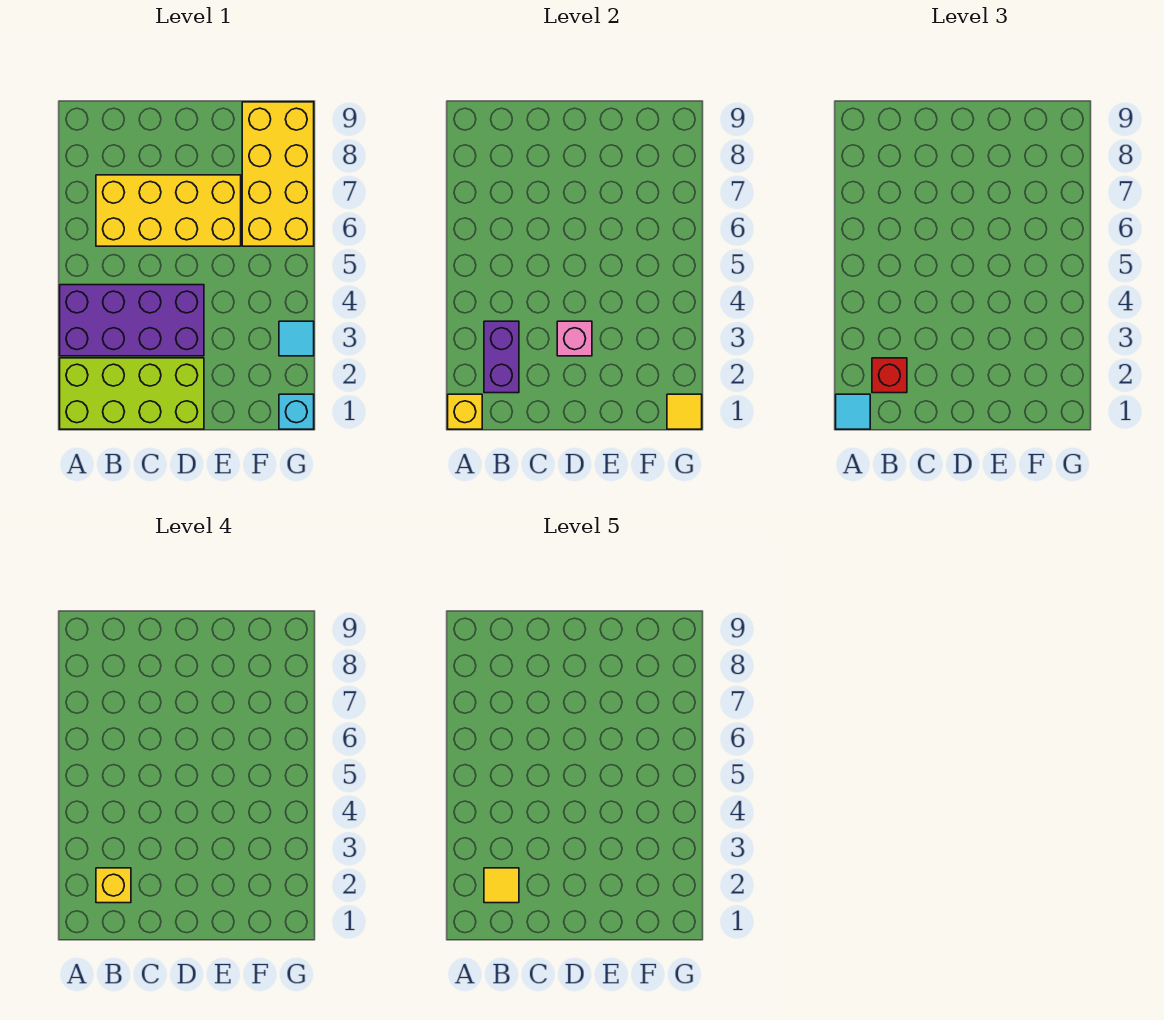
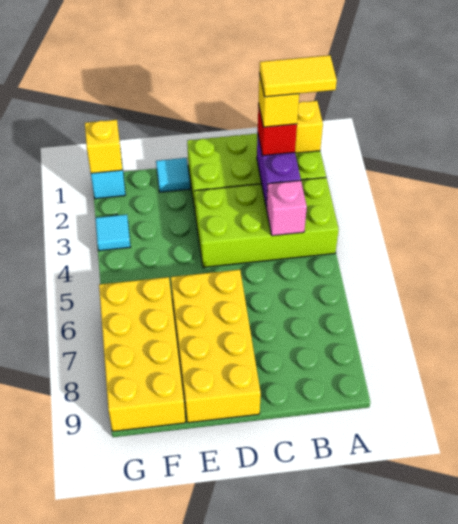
cyan 1x1 tile [836,394,870,429] -> cyan 1x1 tile moved to [156,158,190,192]
purple 2x4 brick [60,285,204,356] -> lime 2x4 brick [195,177,339,267]
yellow 1x1 tile [484,868,519,903] -> yellow 1x2 tile [259,55,337,97]
yellow 2x4 brick [96,175,241,246] -> yellow 2x4 brick turned to [171,270,261,423]
pink 1x1 brick [557,321,592,356] -> pink 1x1 brick moved to [267,180,307,236]
yellow 1x1 tile [667,394,702,429] -> yellow 1x1 brick [85,120,122,173]

